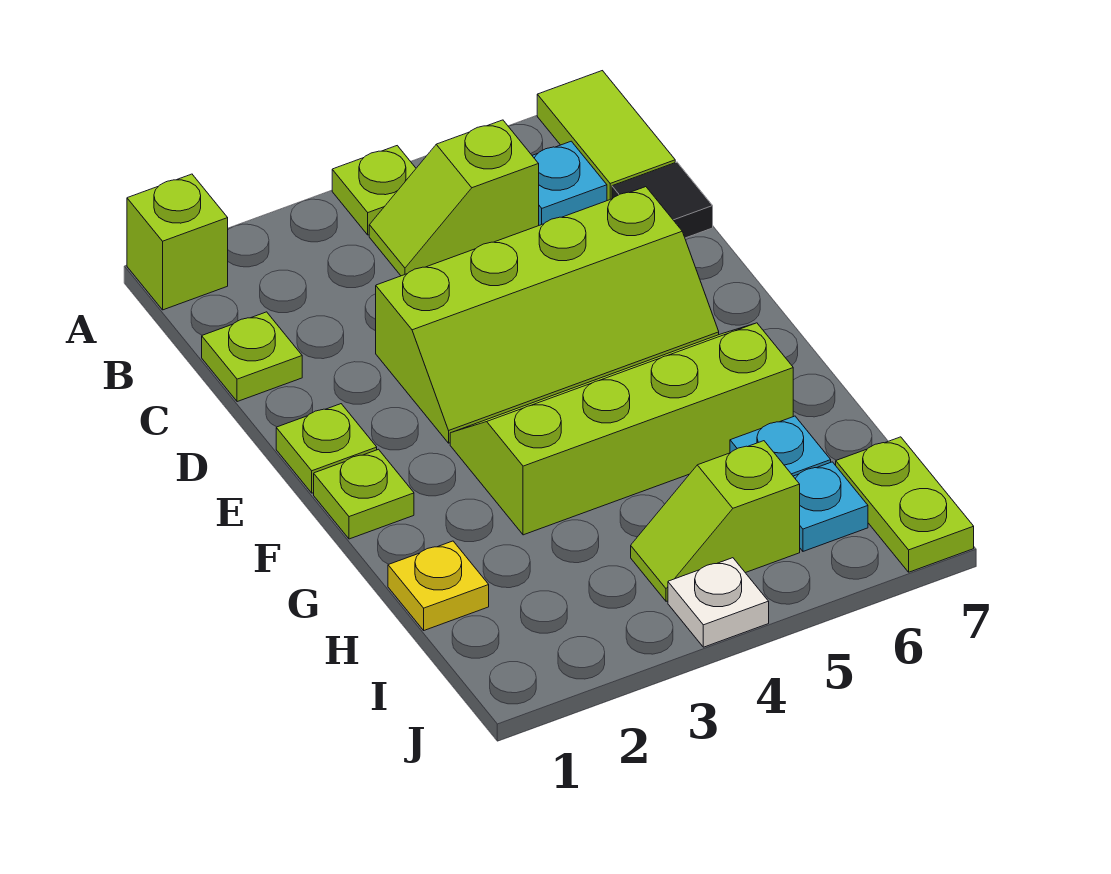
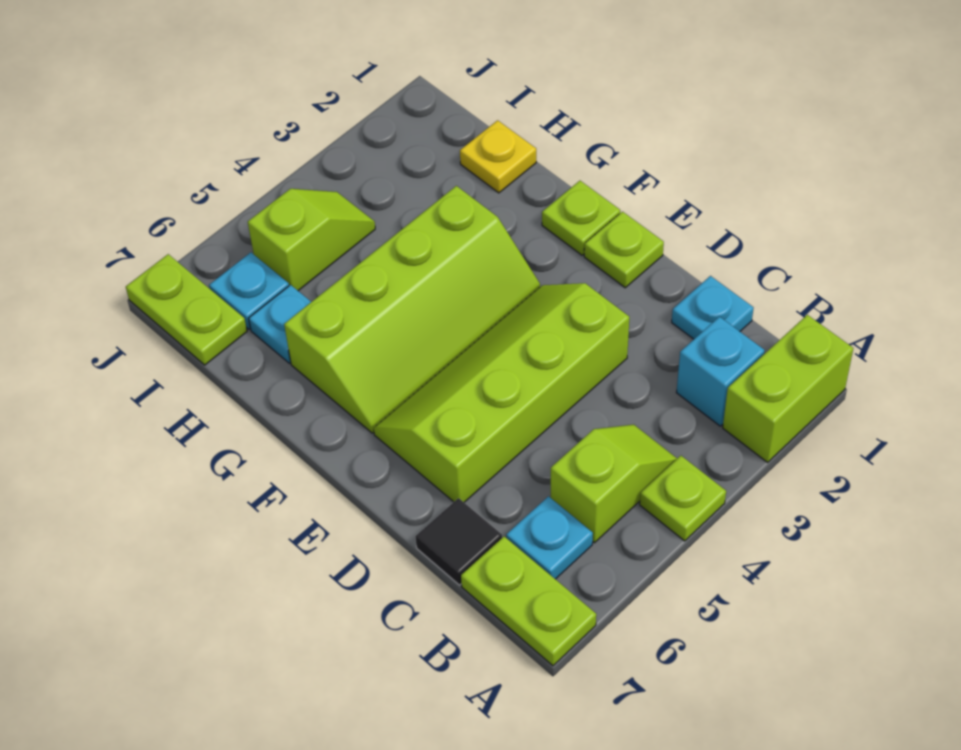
lime 1x1 brick [127,174,228,310] -> lime 1x2 brick [723,315,853,462]
lime 1x2 tile [537,71,675,201] -> lime 1x2 plate [461,537,596,666]
none -> cyan 1x1 brick [676,317,765,426]
lime 1x1 plate [202,312,302,402] -> cyan 1x1 plate [672,276,754,339]
white 1x1 plate [668,558,769,647] -> none

